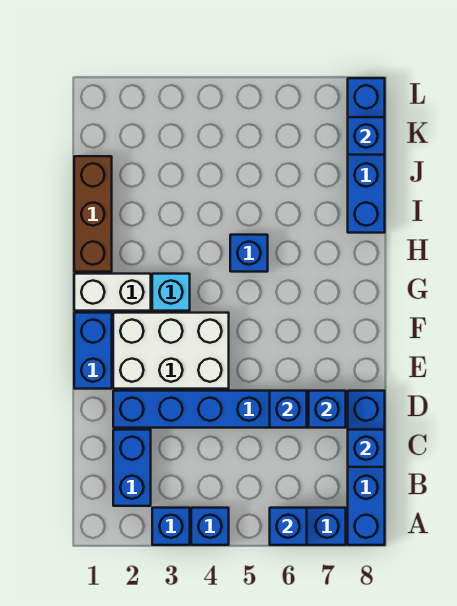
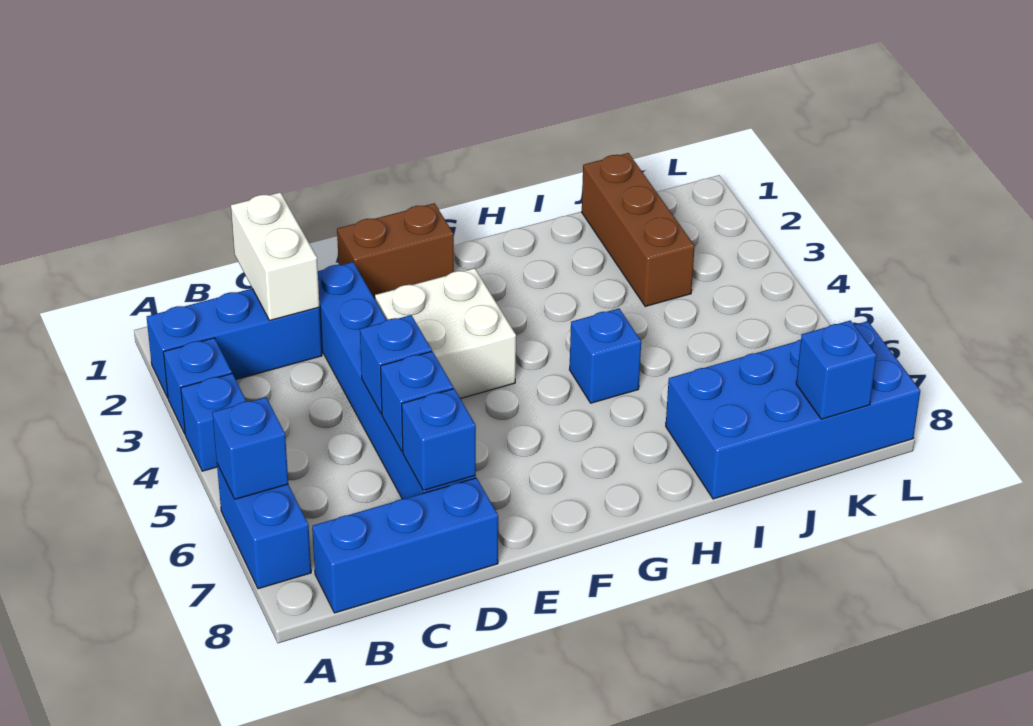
blue 1x4 brick [348,391,385,545] -> blue 1x3 brick [312,478,498,613]
blue 1x2 brick [113,430,151,506] -> blue 1x3 brick [147,289,322,398]
blue 1x1 brick [348,430,385,467] -> blue 1x1 brick moved to [360,315,432,414]
blue 1x2 brick [74,313,112,389] -> brown 1x2 brick [337,203,454,299]
white 2x3 brick [113,313,229,389] -> white 2x2 brick [375,268,516,399]
white 1x2 brick [74,274,151,311] -> white 1x2 brick moved to [231,192,319,320]
cyan 1x1 brick [152,274,190,311] -> none
brown 1x3 brick [74,156,112,272] -> brown 1x3 brick turned to [582,153,695,306]
blue 1x4 brick [348,78,385,233] -> blue 2x4 brick [666,321,920,499]

